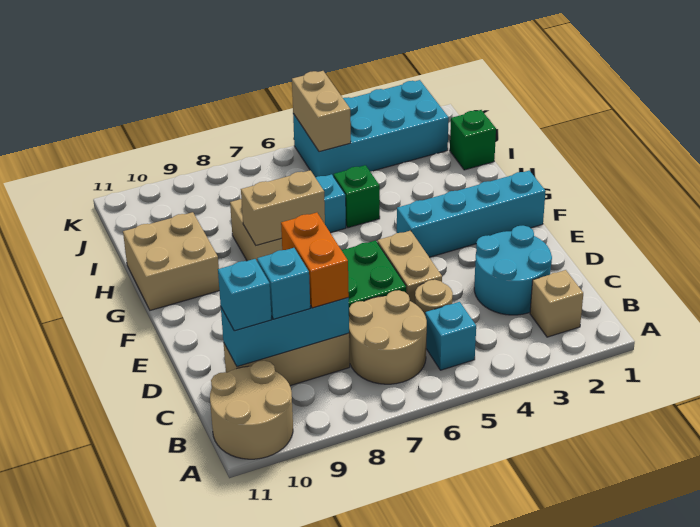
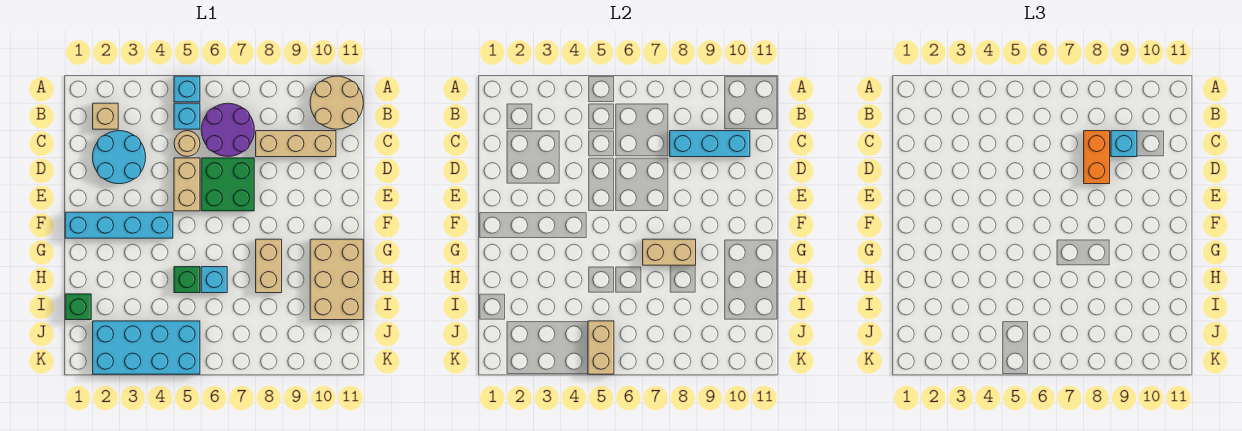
tan 2x2 round brick [349,290,427,384] -> purple 2x2 round brick [201,103,254,157]
cyan 1x1 brick [218,259,272,331] -> cyan 1x1 brick moved to [174,76,200,102]
tan 2x2 brick [123,212,219,310] -> tan 2x3 brick [310,239,363,320]

